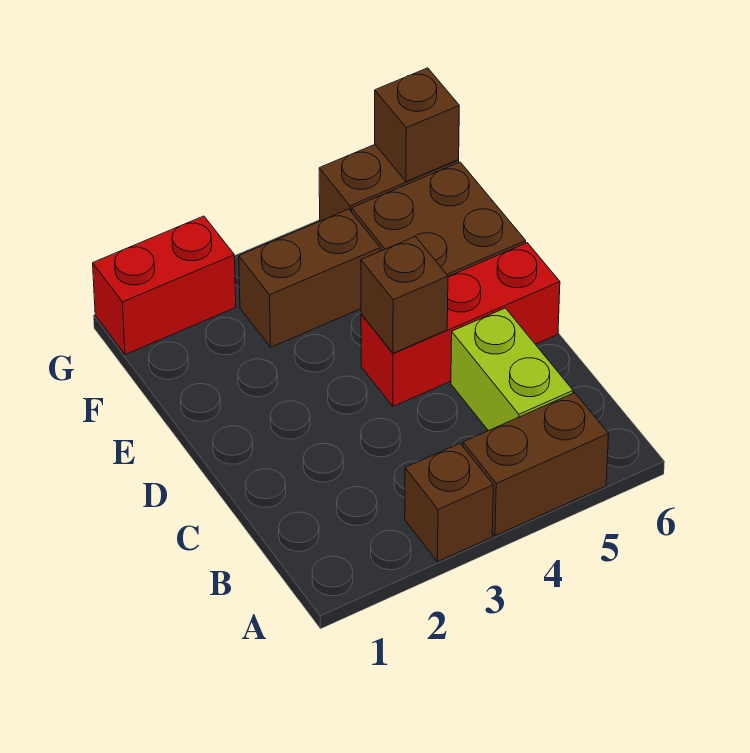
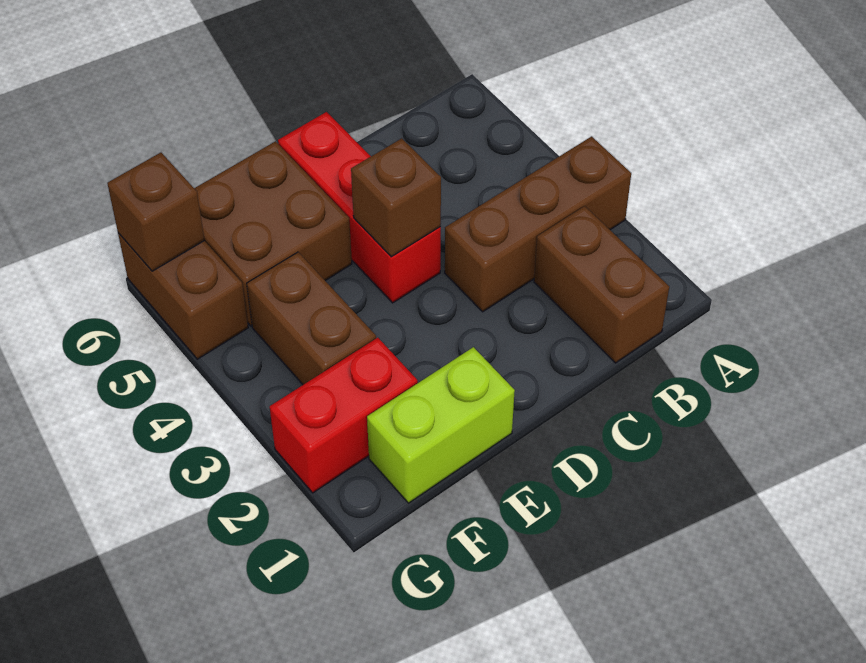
brown 1x1 brick [405,443,493,562] -> brown 1x3 brick [445,136,631,312]
brown 1x2 brick [463,393,609,536] -> brown 1x2 brick moved to [534,206,669,363]
lime 1x2 brick [451,308,573,431] -> lime 1x2 brick moved to [367,347,515,503]
red 1x2 brick [93,216,236,355] -> red 1x2 brick turned to [270,338,418,493]

